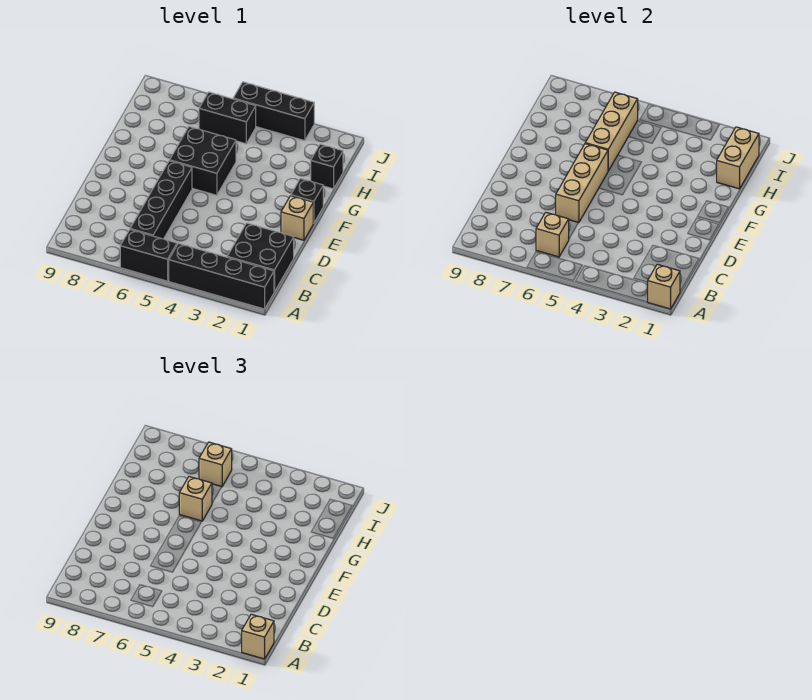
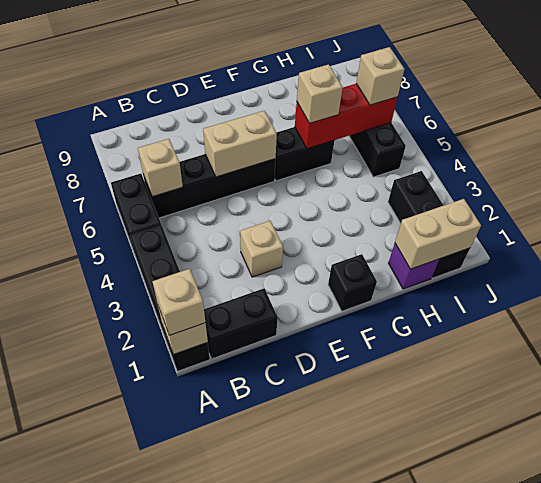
black 2x2 brick [227,223,294,292] -> black 1x2 brick [204,289,278,359]
tan 1x3 brick [556,144,608,223] -> tan 1x2 brick [203,111,277,177]
tan 1x1 brick [281,196,313,240] -> tan 1x1 brick moved to [240,221,283,277]
black 2x2 brick [170,127,236,195] -> black 1x2 brick [275,127,334,181]
tan 1x3 brick [585,92,638,171] -> red 1x3 brick [295,84,398,149]
black 1x1 brick [311,144,343,189] -> purple 1x1 brick [389,244,440,289]
black 1x3 brick [233,82,314,141] -> black 1x3 brick moved to [388,171,470,278]

